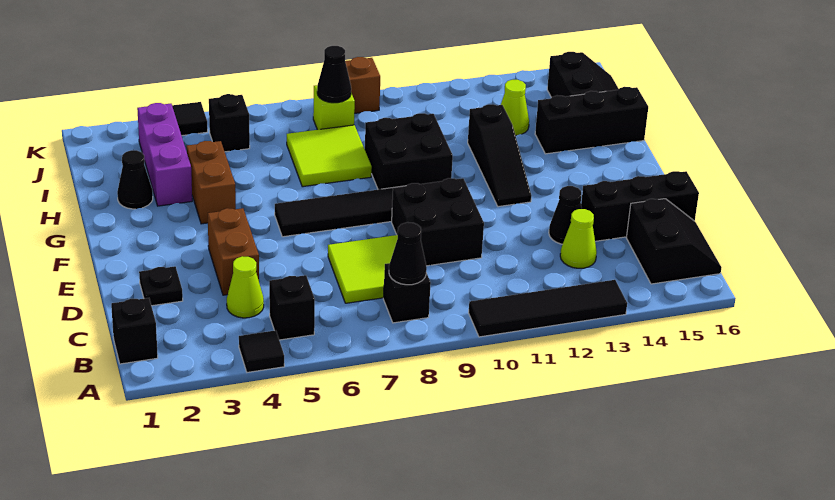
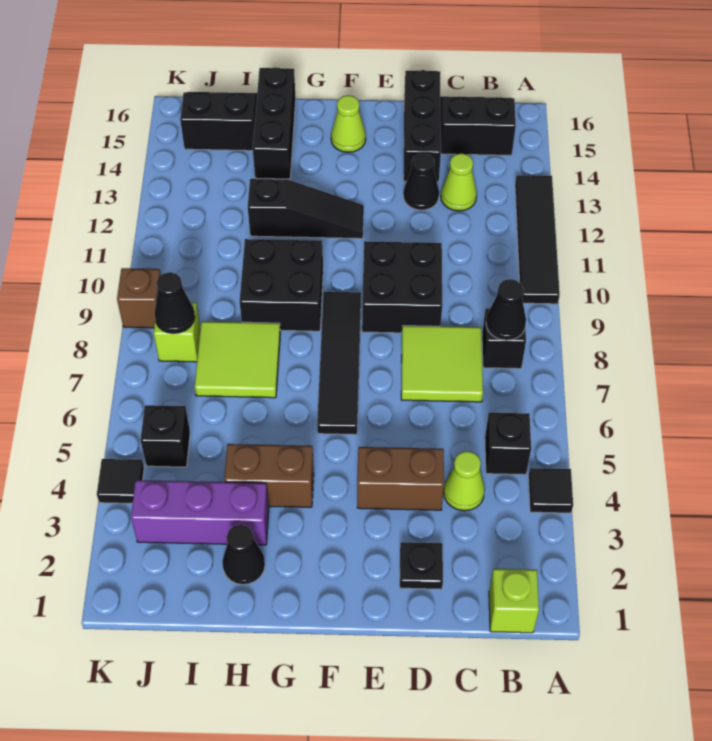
black 1x1 brick [111,298,158,364] -> lime 1x1 brick [489,569,539,633]
lime 1x1 cone [501,80,529,136] -> lime 1x1 cone moved to [331,95,366,152]

